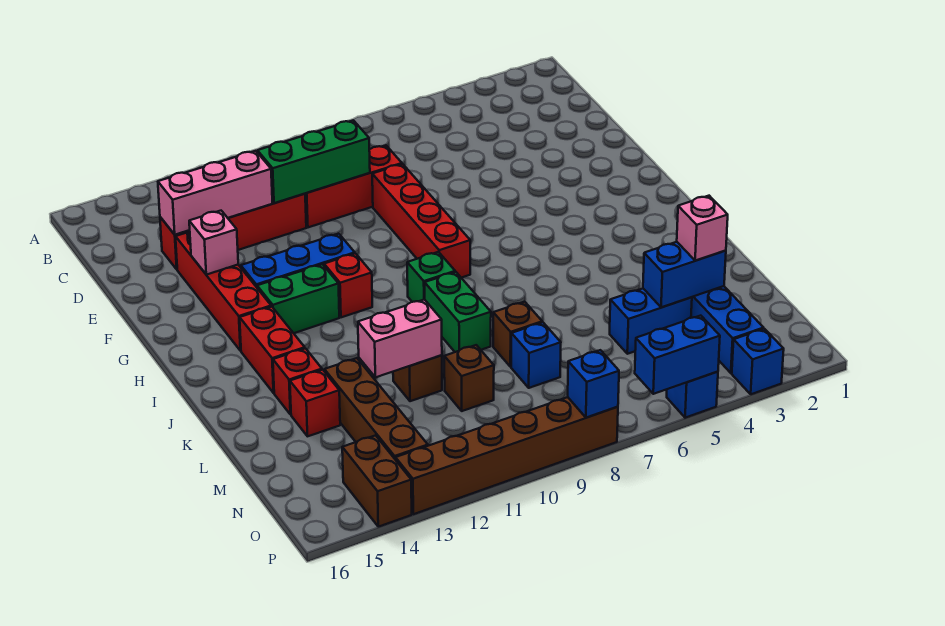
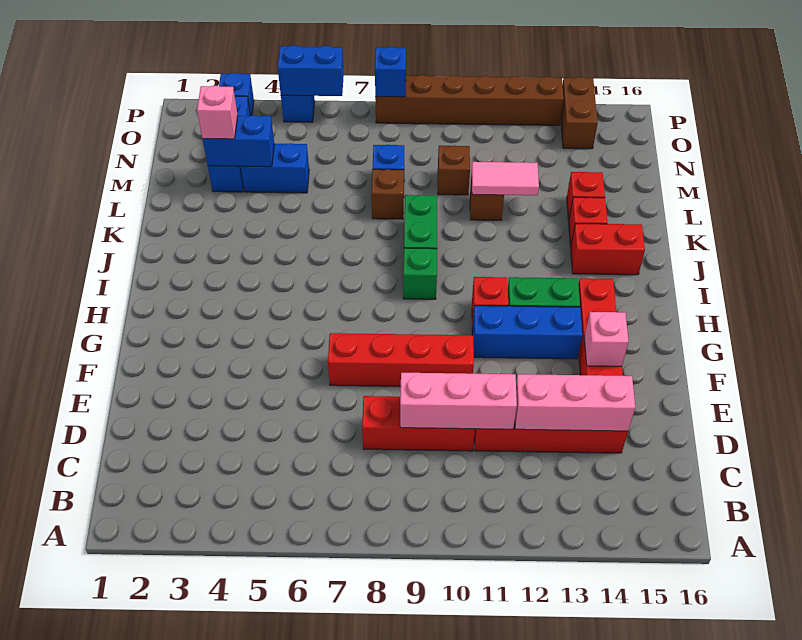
green 1x3 brick [257,120,370,203] -> pink 1x3 brick [400,373,517,429]
red 1x4 brick [372,164,470,278] -> red 1x4 brick turned to [328,333,474,386]
red 1x2 brick [240,307,305,393] -> red 1x2 brick turned to [571,224,645,275]
pink 1x2 brick [358,299,442,377] -> pink 1x2 tile [472,162,539,195]
brown 1x4 brick [324,358,428,460] -> none

